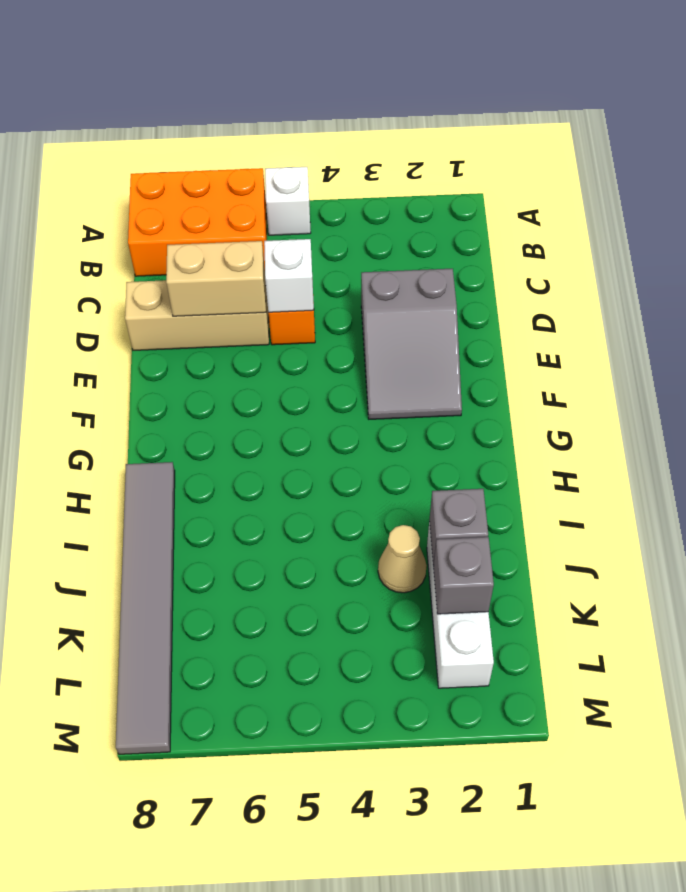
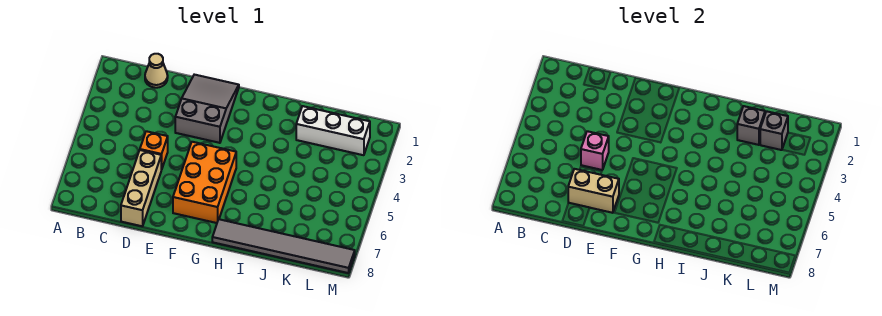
white 1x1 brick [265,167,311,235] -> none
orange 2x3 brick [128,168,267,276] -> orange 2x3 brick moved to [173,142,236,223]
grey 2x3 slope [361,269,462,419] -> grey 2x3 slope turned to [175,75,239,143]
white 1x1 brick [264,239,314,312] -> pink 1x1 brick [581,131,609,170]
tan 1x2 brick [166,241,266,316] -> tan 1x2 brick turned to [568,169,619,213]
tan 1x1 cone [378,525,427,593] -> tan 1x1 cone moved to [145,54,168,88]

